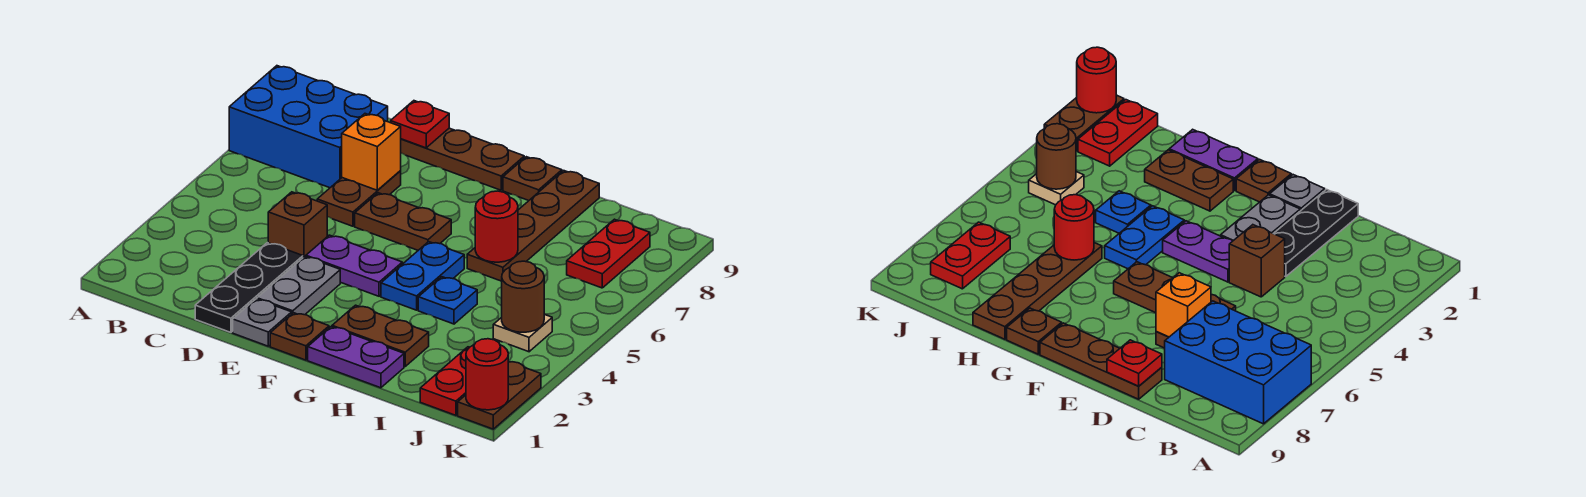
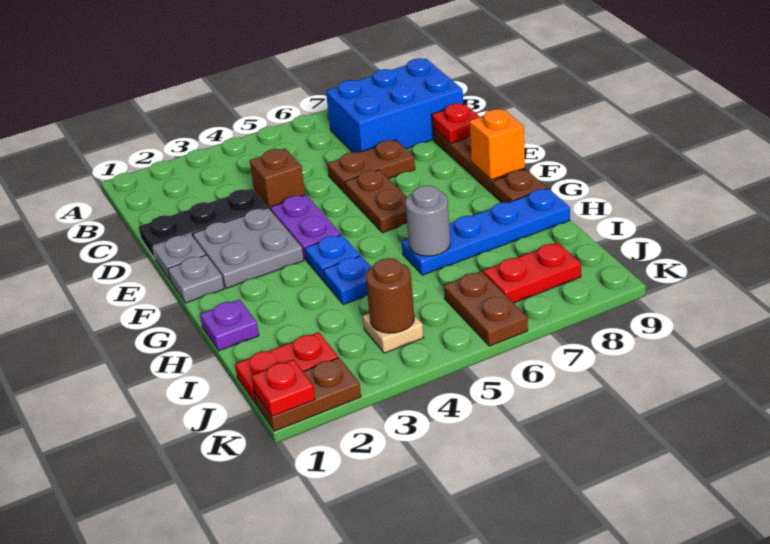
blue 2x3 brick [229,66,388,188] -> blue 2x3 brick turned to [326,58,463,153]
orange 1x1 brick [342,114,401,190] -> orange 1x1 brick moved to [470,109,525,180]
grey 1x2 plate [257,257,340,315] -> grey 2x2 plate [193,208,304,288]
brown 1x1 plate [270,313,329,360] -> grey 1x1 plate [168,255,224,303]
purple 1x2 plate [308,327,404,388] -> purple 1x1 plate [200,300,259,351]
brown 1x2 plate [332,305,429,366] -> brown 1x2 plate moved to [444,271,528,346]
blue 1x2 plate [381,242,464,310] -> blue 1x1 plate [305,235,360,282]
brown 1x4 plate [467,171,599,281] -> blue 1x4 plate [402,188,570,275]
red 1x1 round brick [475,191,518,262] -> grey 1x1 round brick [406,186,450,256]
red 1x1 round brick [466,339,508,410] -> red 1x1 plate [251,359,315,416]

